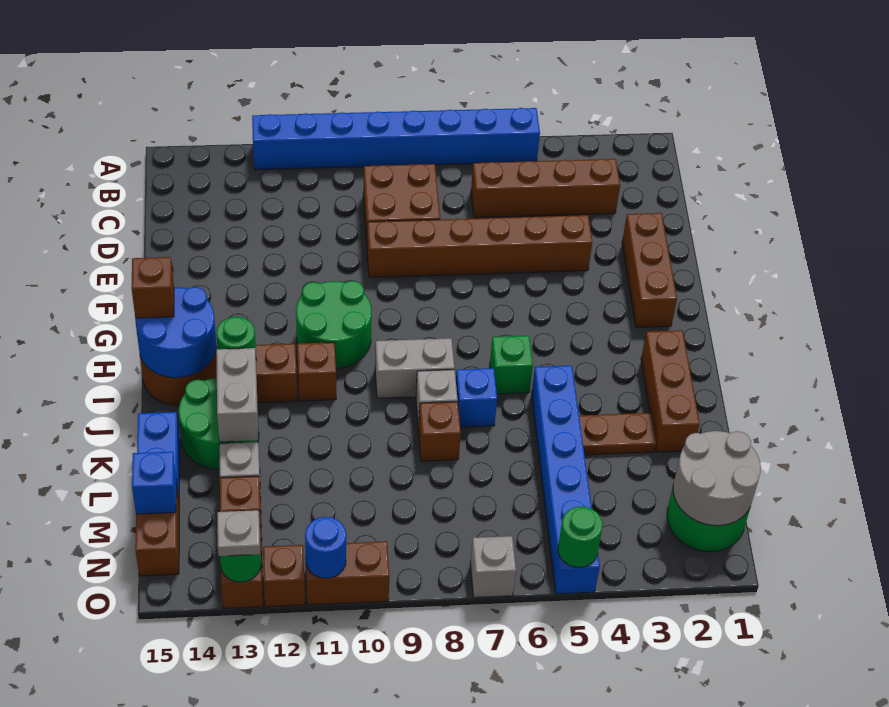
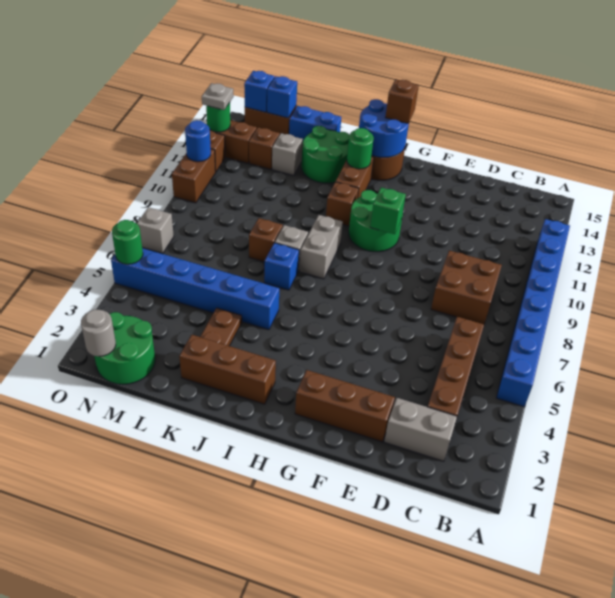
brown 1x6 brick [367,215,592,277] -> none
green 1x1 brick [490,336,533,394] -> green 1x1 brick moved to [370,188,406,234]
grey 1x2 brick [216,348,258,442] -> grey 1x2 brick moved to [384,398,457,461]
grey 2x2 round brick [673,431,761,526] -> grey 1x1 round brick [81,309,116,356]
none -> blue 1x1 brick [244,71,275,112]

